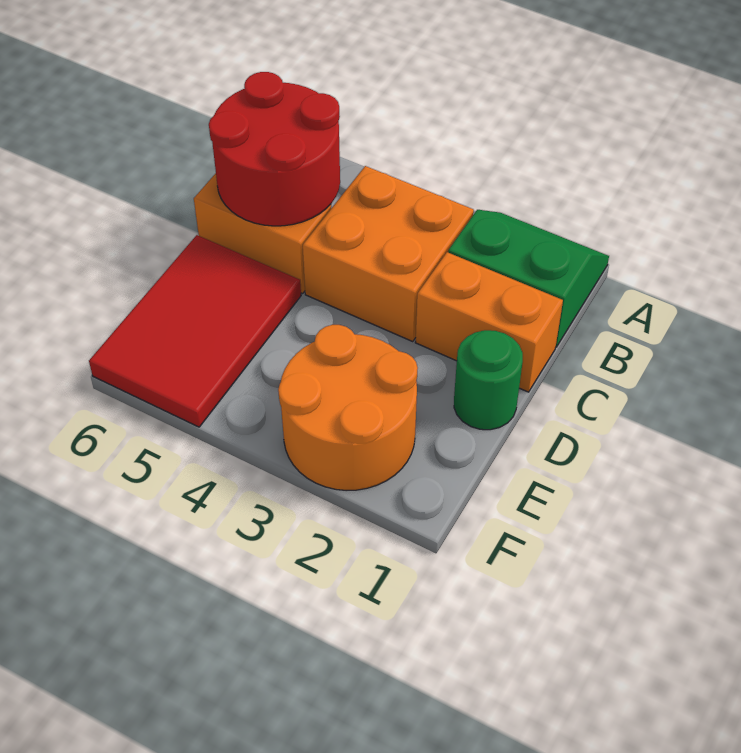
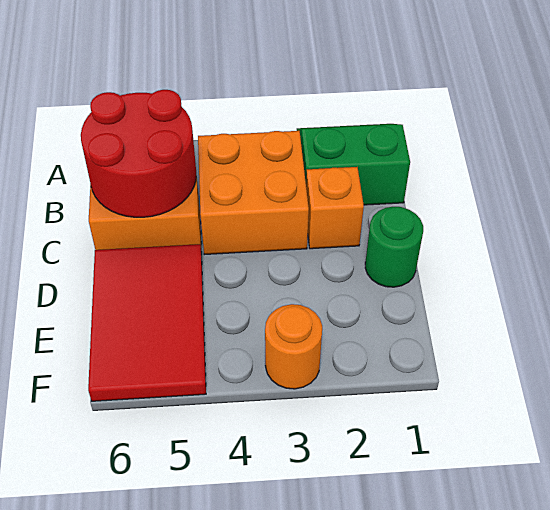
orange 1x2 brick [415,252,563,392] -> orange 1x1 brick [306,167,364,249]
orange 2x2 round brick [278,325,418,491] -> orange 1x1 round brick [265,304,322,389]

